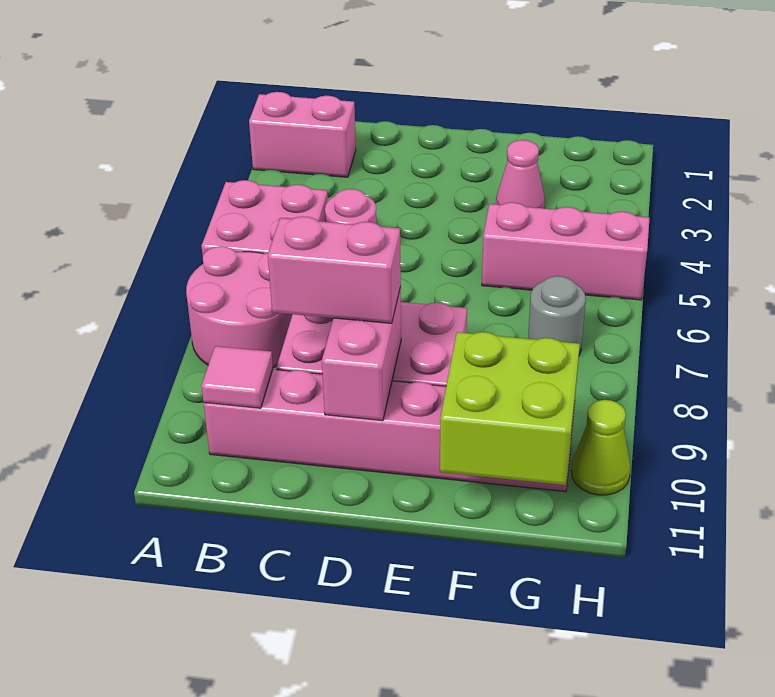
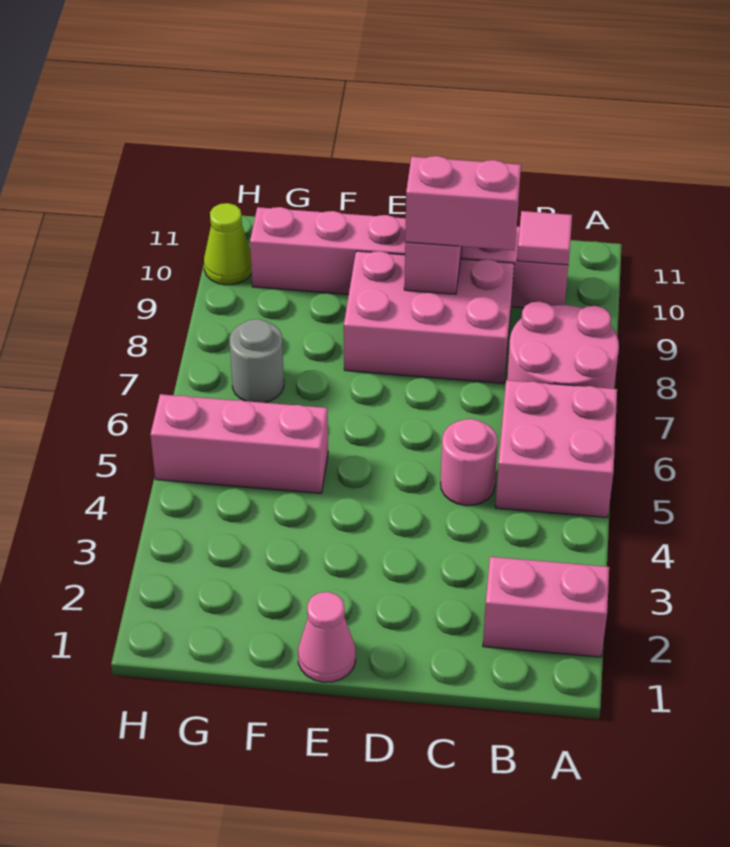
pink 1x1 cone [496,140,545,208] -> pink 1x1 cone moved to [298,592,356,682]
lime 2x2 brick [440,332,580,485] -> none

